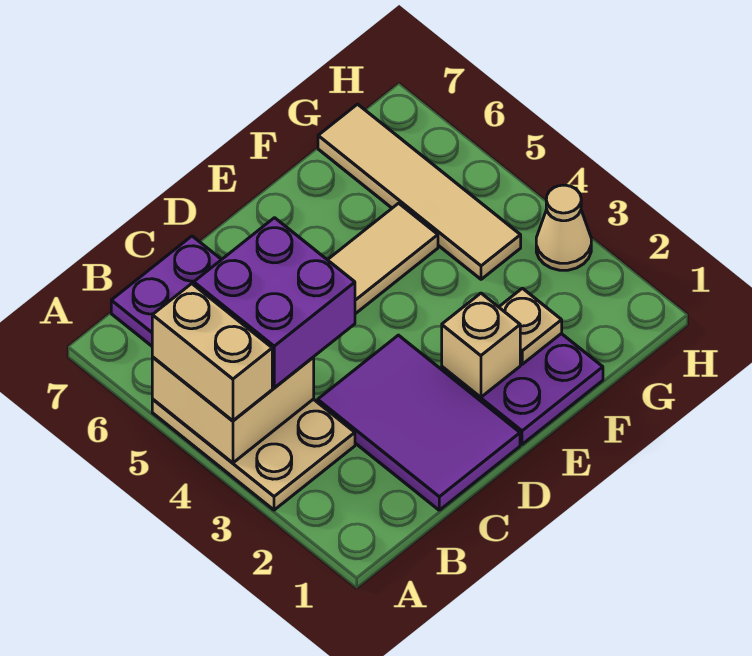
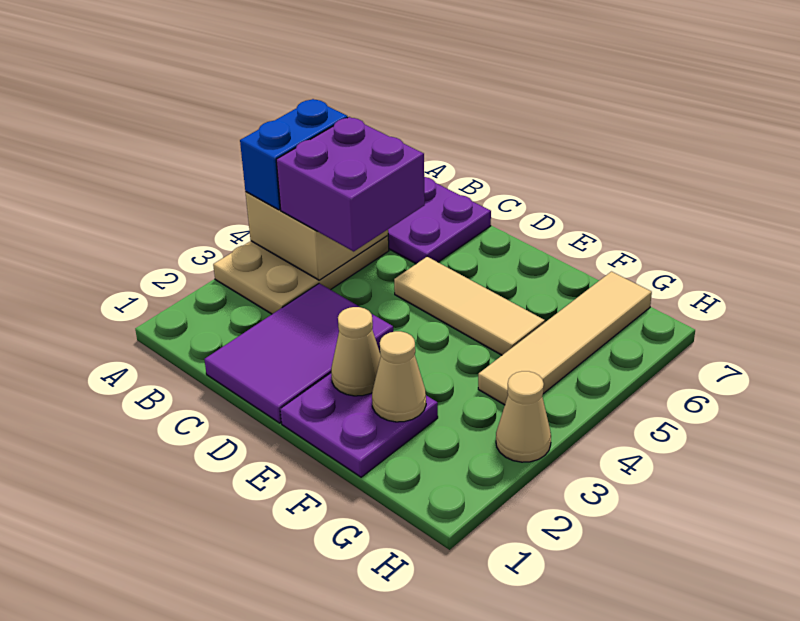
tan 1x2 brick [152,284,272,421] -> blue 1x2 brick [240,99,348,210]
tan 1x1 brick [442,293,520,397] -> tan 1x1 cone [331,307,381,396]
tan 1x1 plate [499,288,562,364] -> tan 1x1 cone [372,331,426,422]

